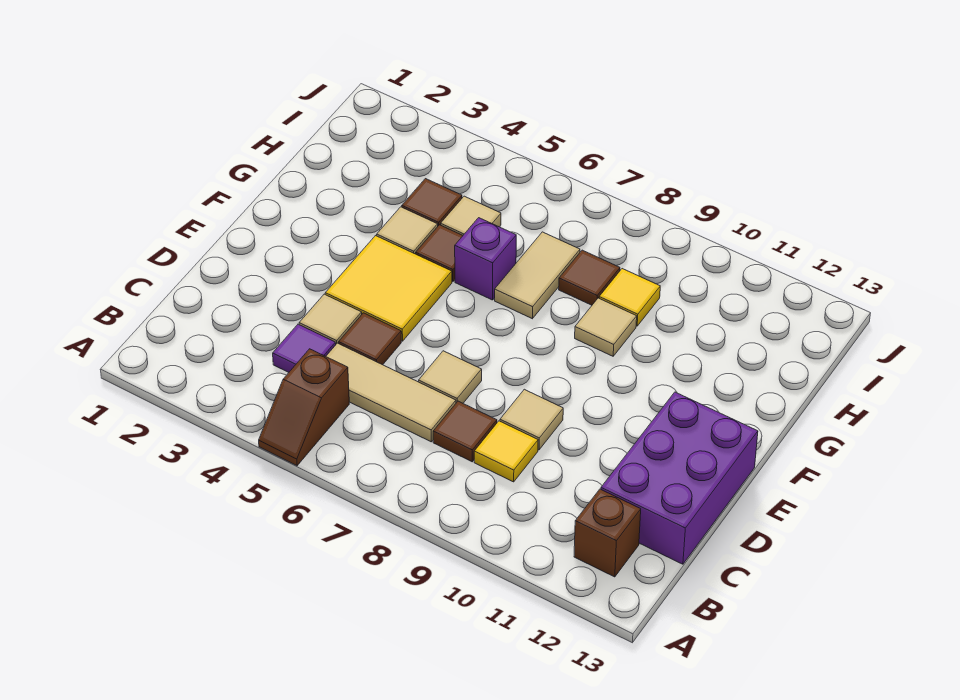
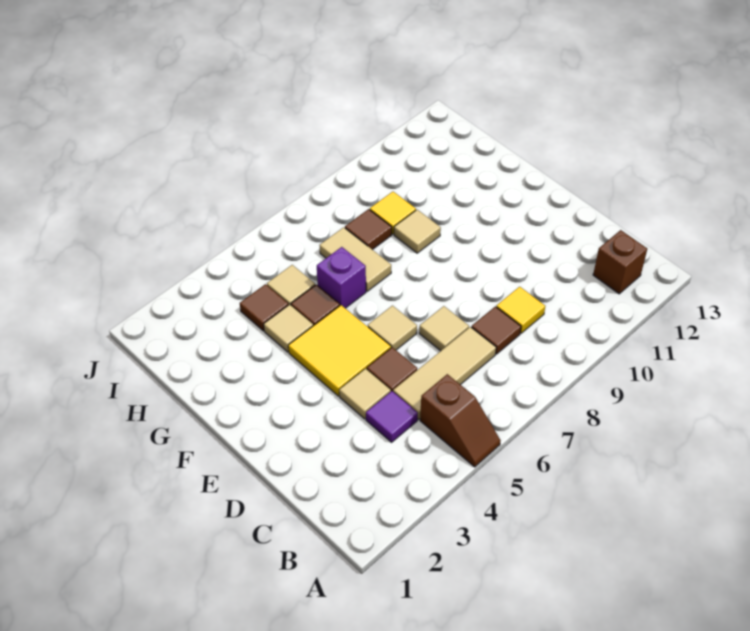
purple 2x3 brick [601,392,758,564] -> none
tan 1x1 tile [500,389,563,450] -> tan 1x1 tile moved to [368,306,417,350]

